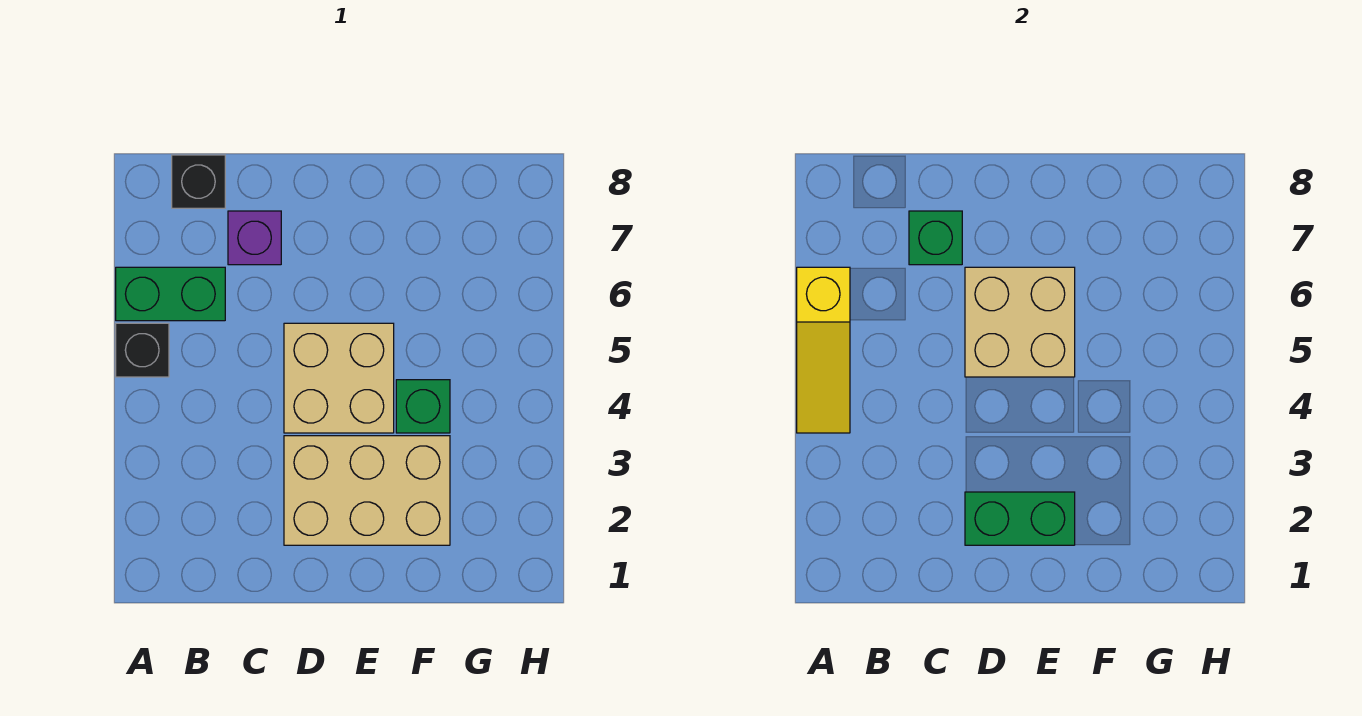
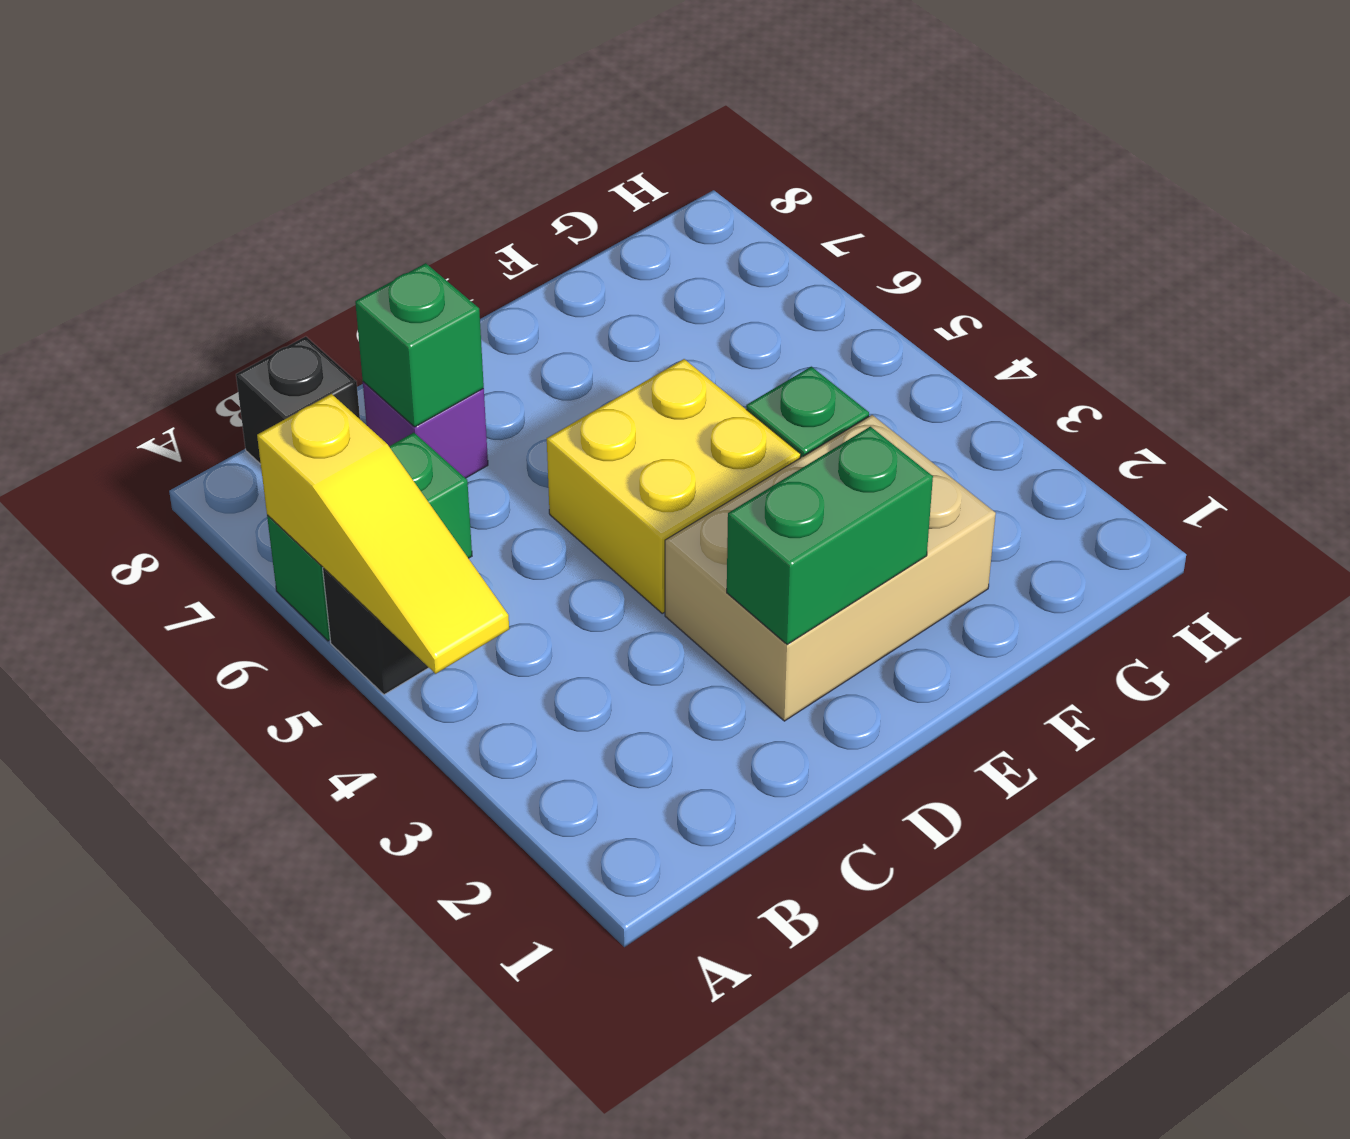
tan 2x2 brick [284,323,394,433] -> yellow 2x2 brick [547,359,801,613]
tan 2x2 brick [965,267,1075,377] -> none

